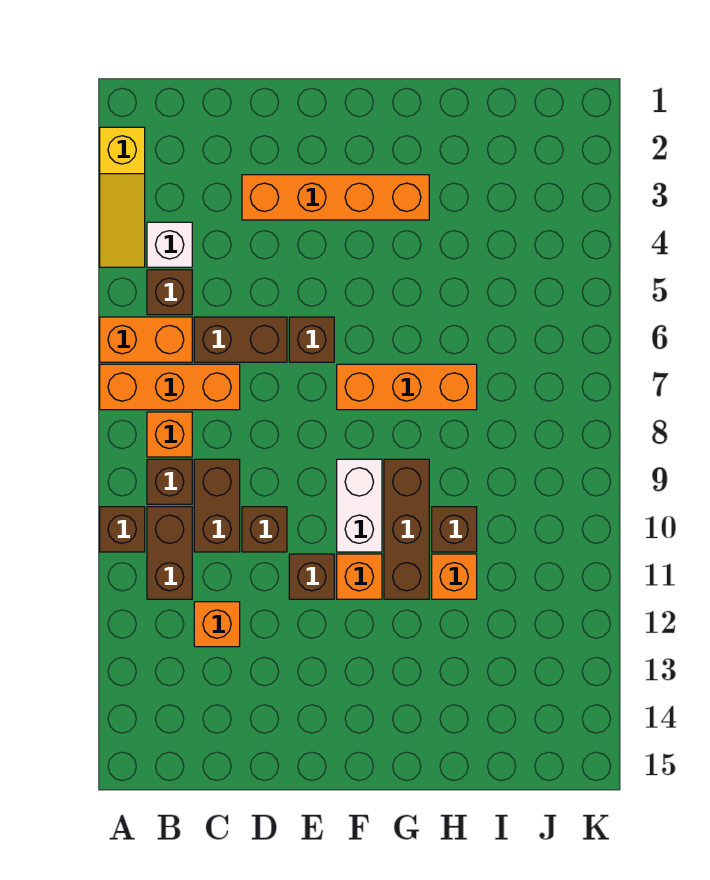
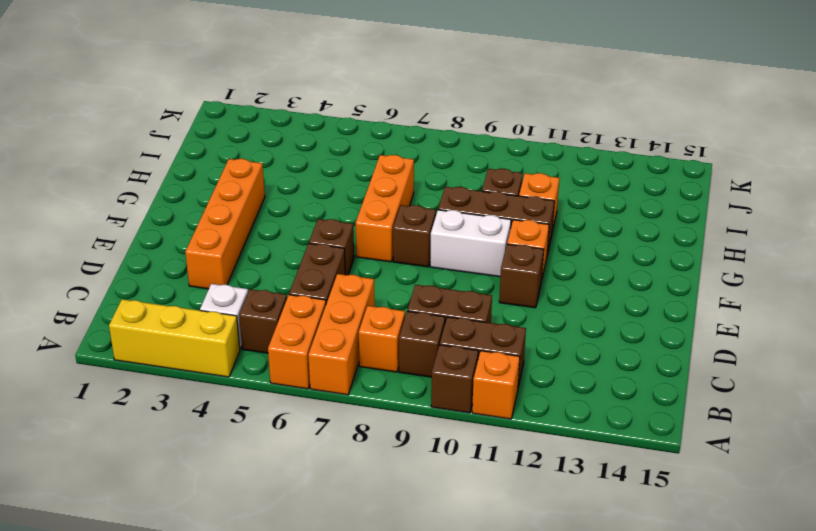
yellow 1x3 slope [100,127,145,267] -> yellow 1x3 brick [109,299,240,377]
orange 1x1 brick [194,602,240,647] -> orange 1x1 brick moved to [472,351,520,419]
brown 1x1 brick [242,507,287,552] -> brown 1x1 brick moved to [393,205,436,267]

